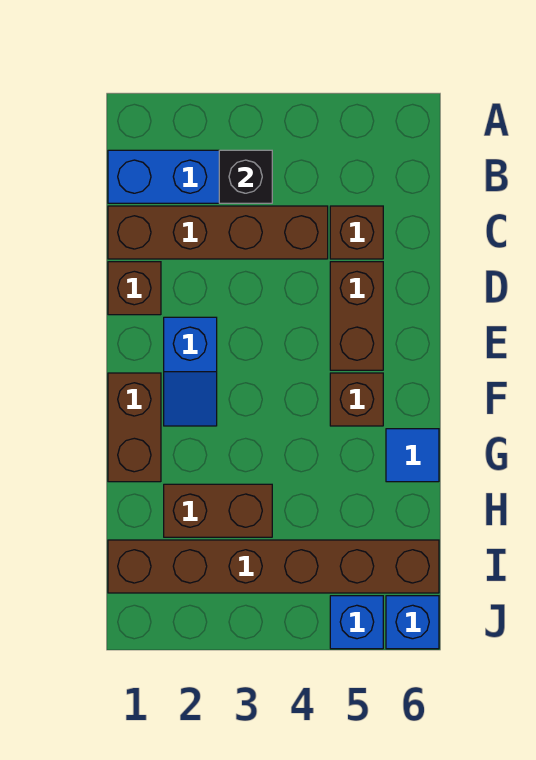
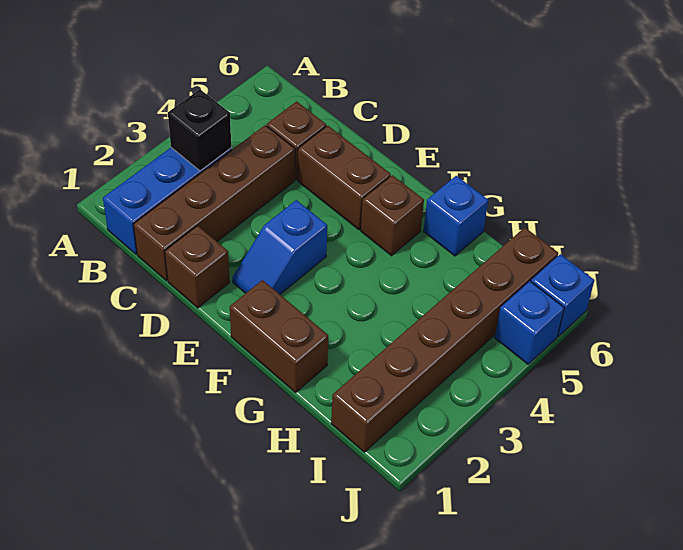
blue 1x2 slope [164,317,217,426] -> blue 1x2 slope turned to [233,200,327,294]
blue 1x1 tile [386,429,439,482] -> blue 1x1 brick [424,176,488,256]
brown 1x2 brick [164,484,272,537] -> none

